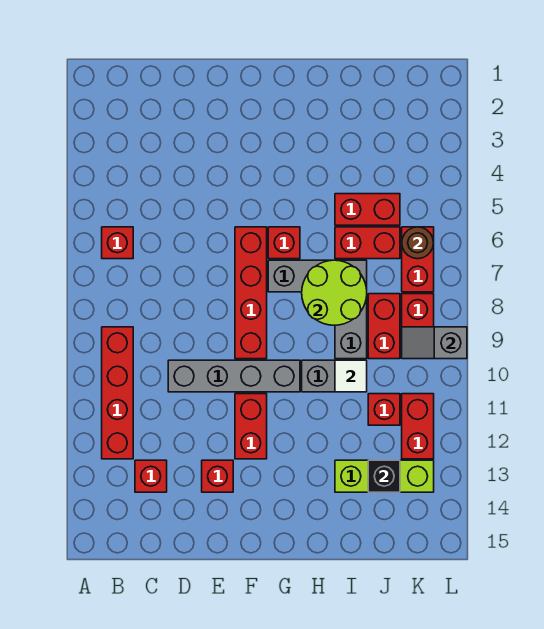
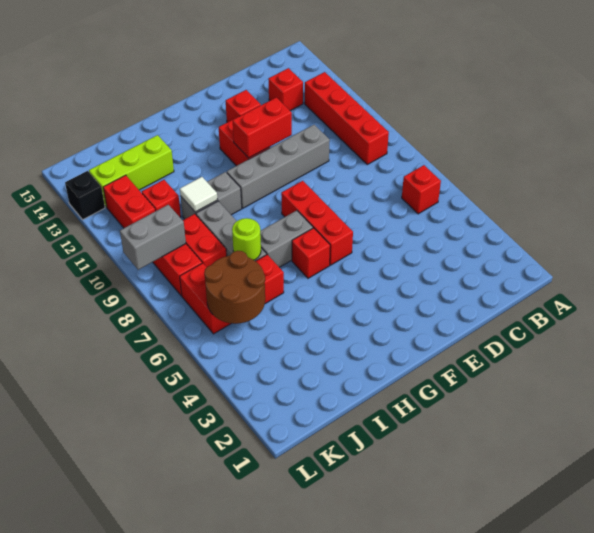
red 1x4 brick [235,227,267,359] -> red 1x3 brick [281,181,353,265]
lime 2x2 round brick [302,260,367,325] -> lime 1x1 round brick [232,218,261,260]
red 1x2 brick [335,194,400,225] -> red 1x2 brick moved to [233,97,292,158]
black 1x1 brick [368,460,400,492] -> black 1x1 brick moved to [65,171,105,219]
brown 1x1 round brick [402,227,434,259] -> brown 2x2 round brick [204,251,265,324]
grey 1x2 slope [402,327,467,359] -> grey 1x2 brick [120,205,186,270]

